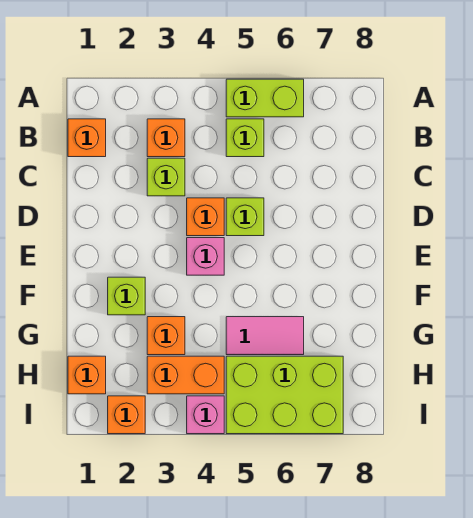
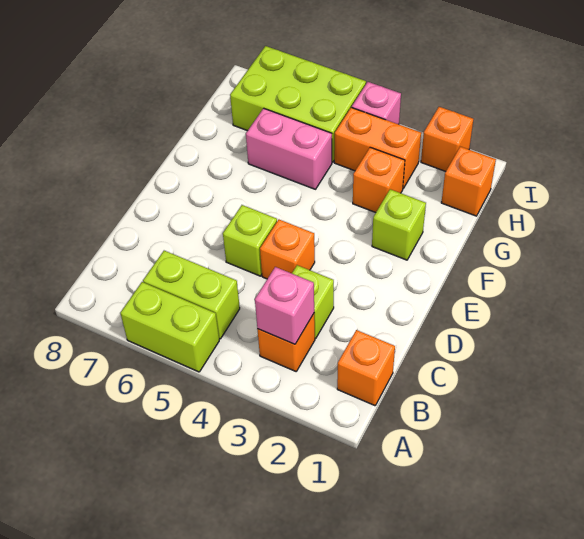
lime 1x1 brick [226,119,264,157] -> lime 1x2 brick [143,251,240,339]
pink 1x1 brick [187,238,224,275] -> pink 1x1 brick moved to [255,267,314,344]
pink 1x2 tile [226,317,304,355] -> pink 1x2 brick [246,108,332,189]

